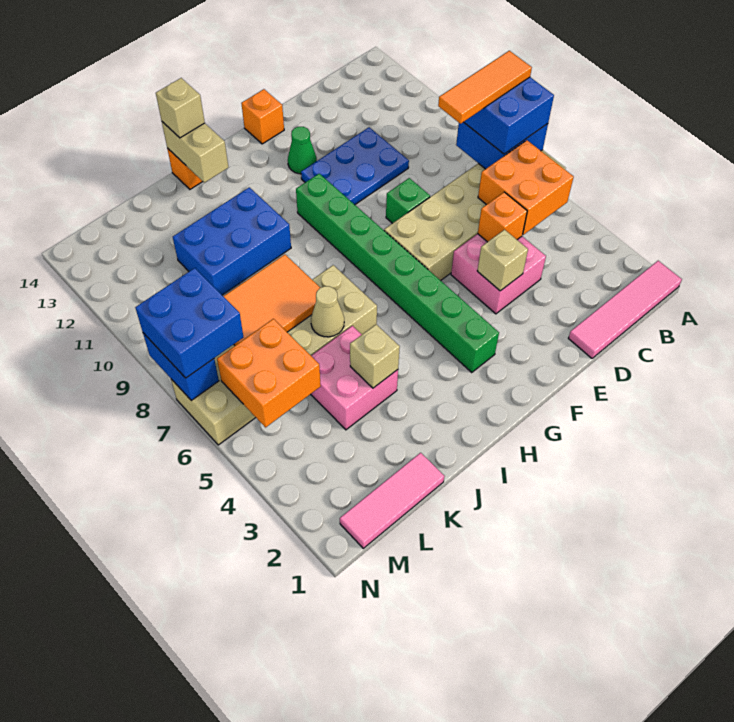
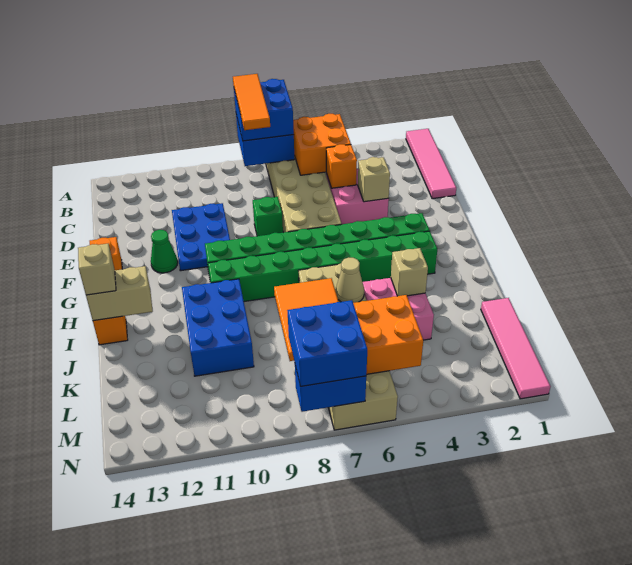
none -> green 1x8 brick [208,231,437,302]
pink 1x3 tile [340,453,444,548] -> pink 1x4 tile [481,298,551,399]

